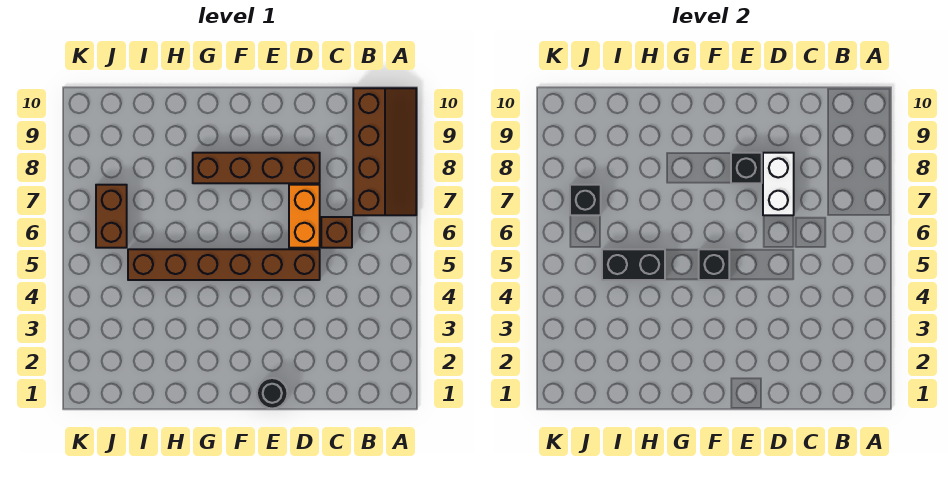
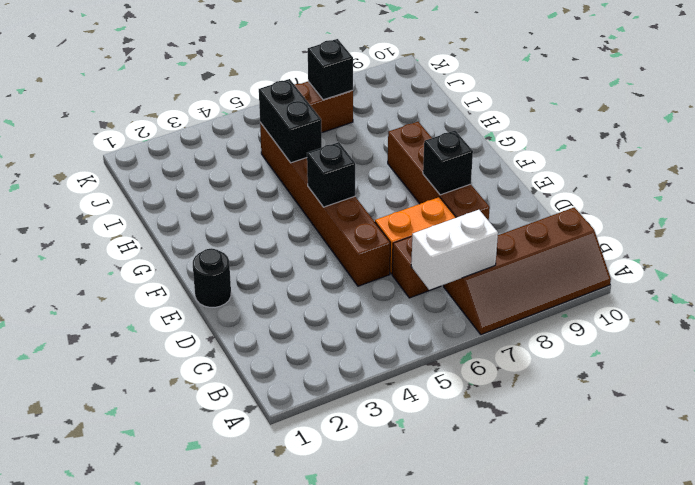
white 1x2 brick [763,153,794,215] -> white 1x2 brick moved to [411,210,498,290]

